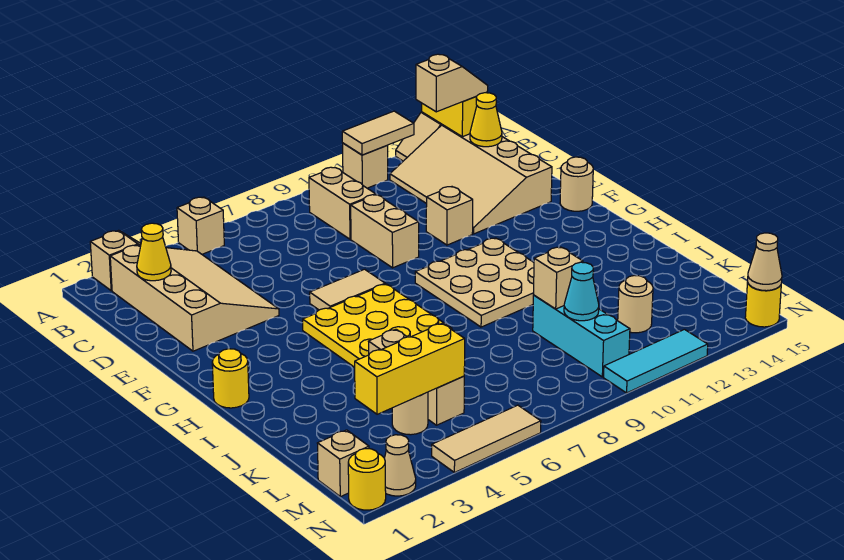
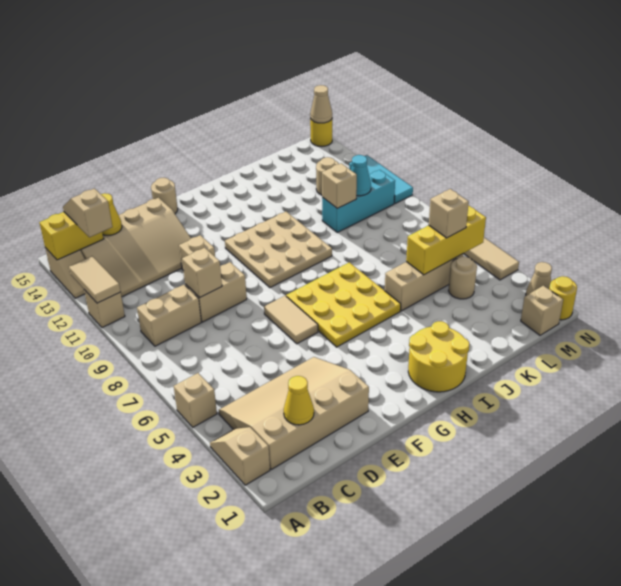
none -> tan 1x1 brick [182,248,222,297]
yellow 1x1 round brick [212,349,249,408] -> yellow 2x2 round brick [408,321,469,392]
yellow 1x3 brick [355,323,465,414] -> yellow 1x3 brick turned to [406,205,486,275]
none -> tan 1x1 brick [429,189,469,238]

